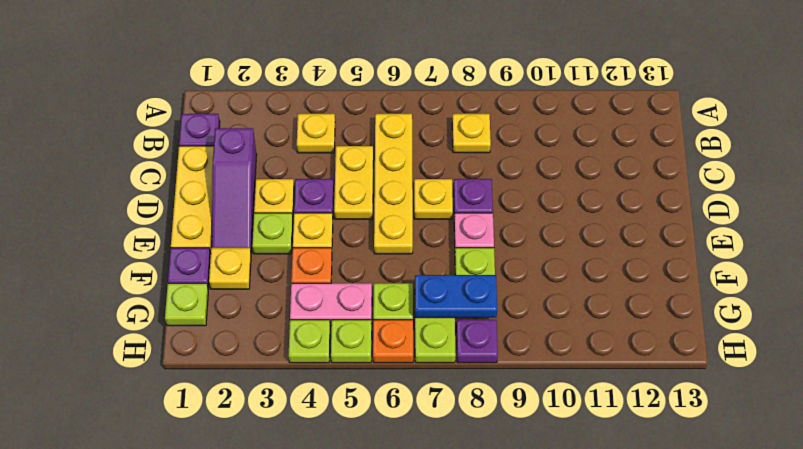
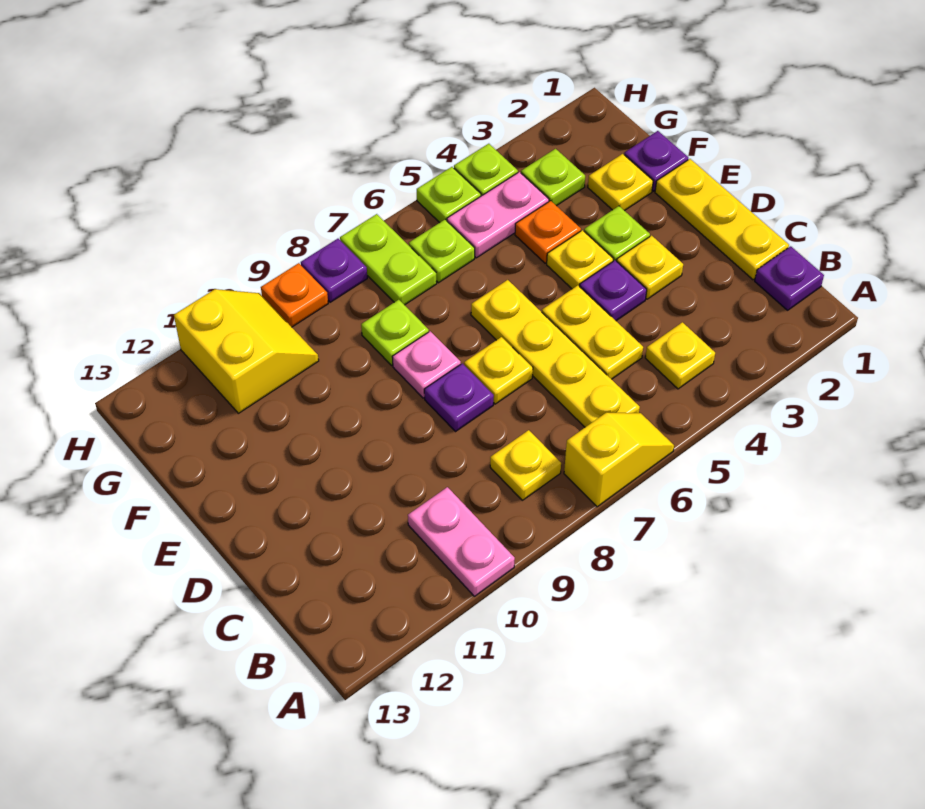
none -> yellow 1x2 slope [564,413,674,507]
none -> pink 1x2 plate [408,487,515,596]
purple 1x3 slope [212,128,257,251] -> none
lime 1x1 plate [165,283,208,326] -> lime 1x1 plate moved to [521,149,585,206]
blue 1x2 plate [415,275,497,318] -> none
none -> yellow 2x2 slope [174,289,319,413]
orange 1x1 plate [373,320,413,363] -> orange 1x1 plate moved to [261,263,328,327]

